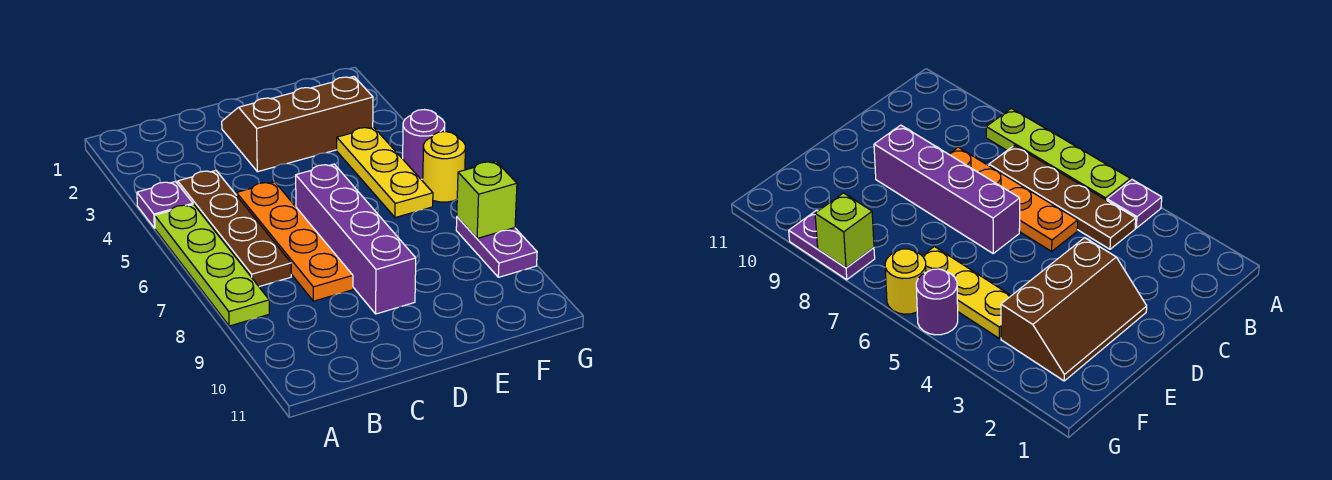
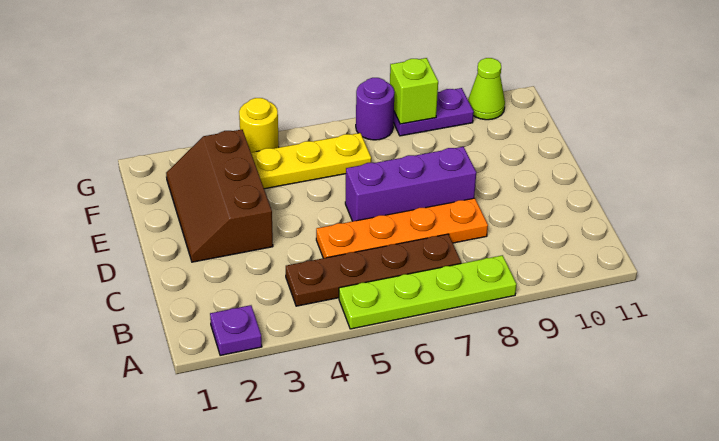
purple 1x1 plate [137,182,193,228] -> purple 1x1 plate moved to [210,305,262,356]
purple 1x4 brick [296,164,416,314] -> purple 1x3 brick [345,147,476,221]
purple 1x1 round brick [403,110,445,179] -> purple 1x1 round brick moved to [356,78,394,140]
yellow 1x1 round brick [423,132,465,202] -> yellow 1x1 round brick moved to [239,98,279,152]
none -> lime 1x1 cone [468,58,505,120]

